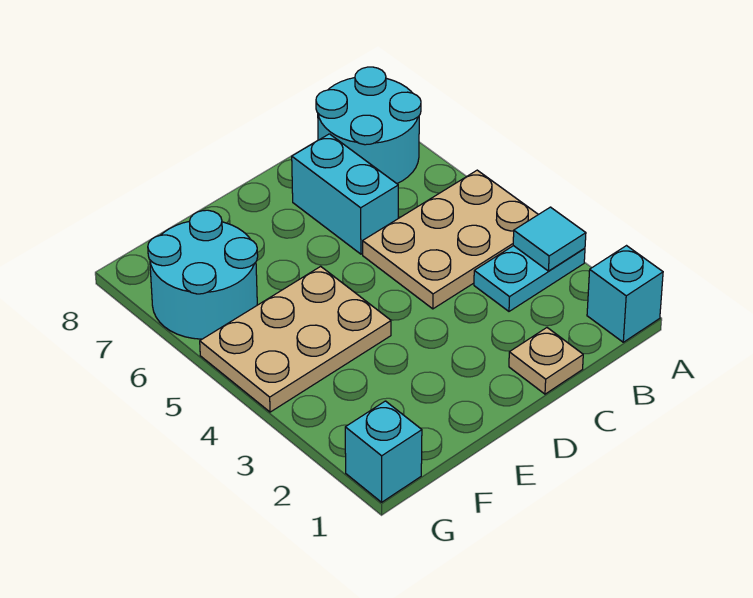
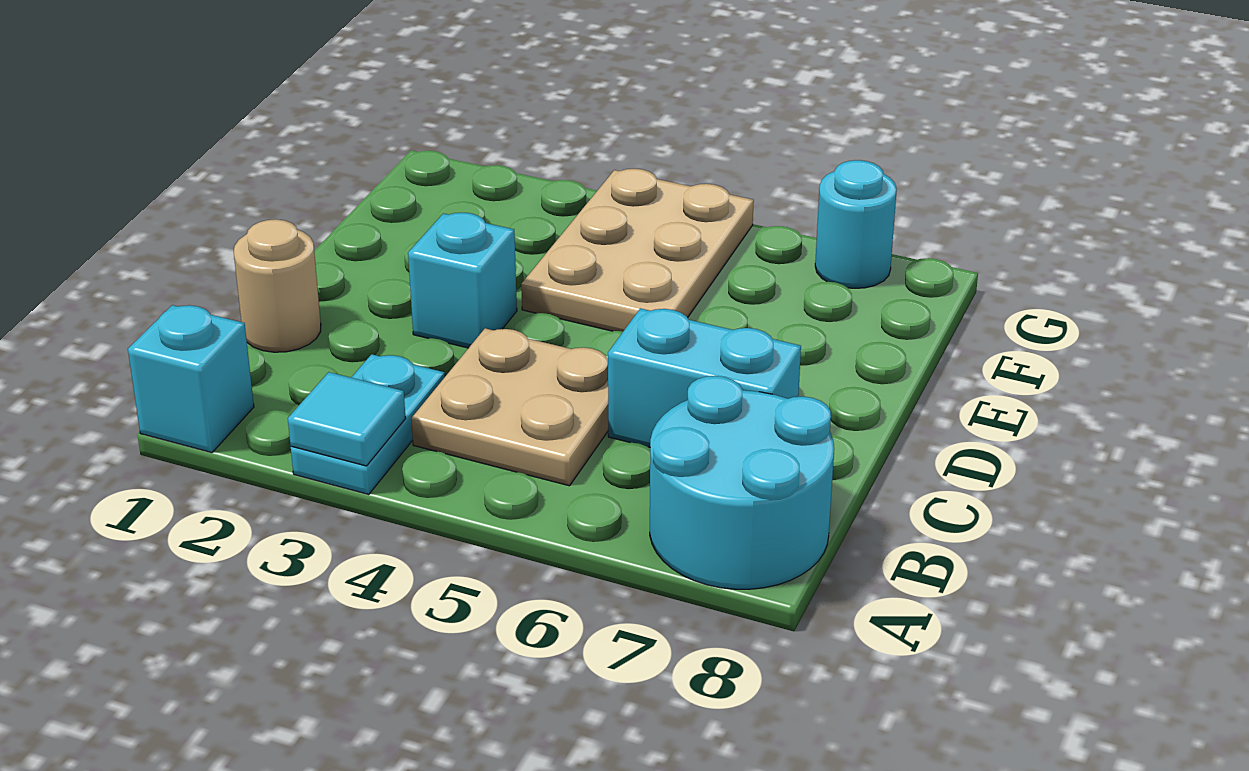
tan 2x3 plate [363,170,538,309] -> tan 2x2 plate [411,328,608,486]
tan 1x1 plate [509,328,583,394] -> tan 1x1 round brick [234,219,321,352]
cyan 2x2 round brick [148,210,258,339] -> cyan 1x1 round brick [815,160,897,288]
cyan 1x1 brick [345,401,422,502] -> cyan 1x1 brick moved to [408,213,517,348]

